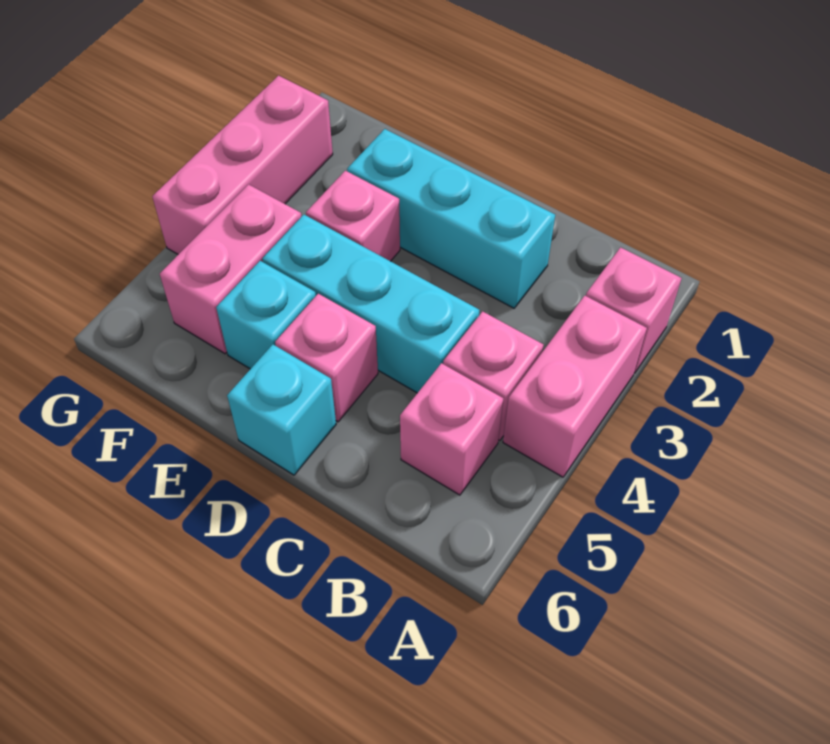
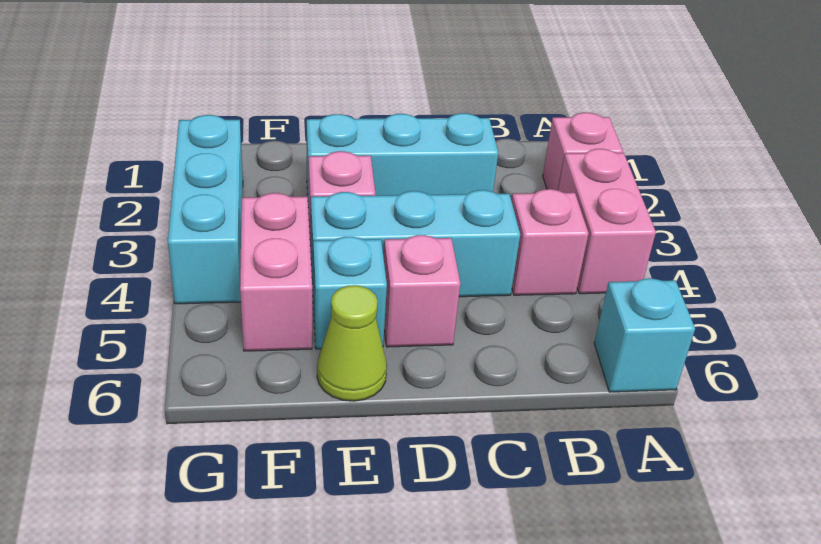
pink 1x1 brick [400,363,503,495] -> none
cyan 1x1 brick [227,345,336,475] -> cyan 1x1 brick moved to [594,278,695,392]
none -> lime 1x1 cone [317,285,387,401]
pink 1x3 brick [152,76,333,254] -> cyan 1x3 brick [168,115,243,304]

